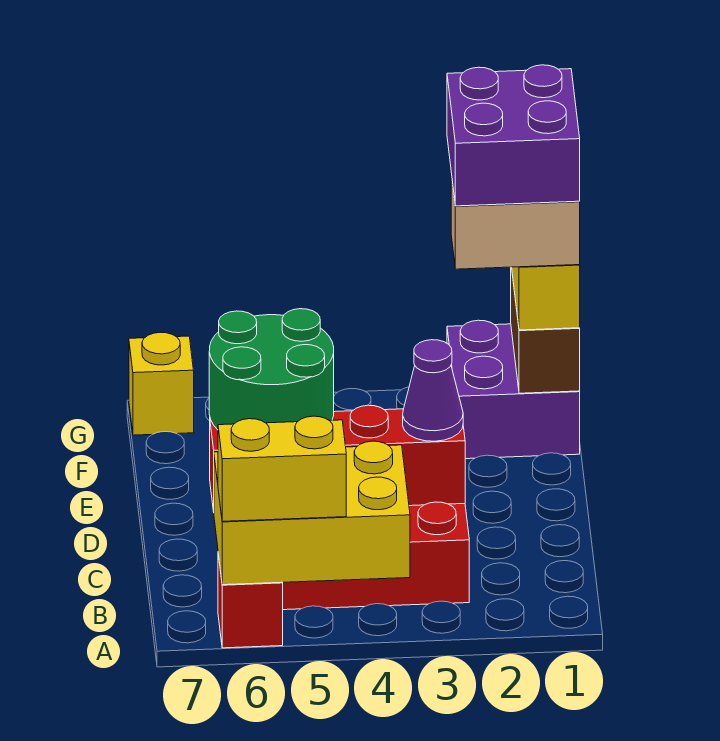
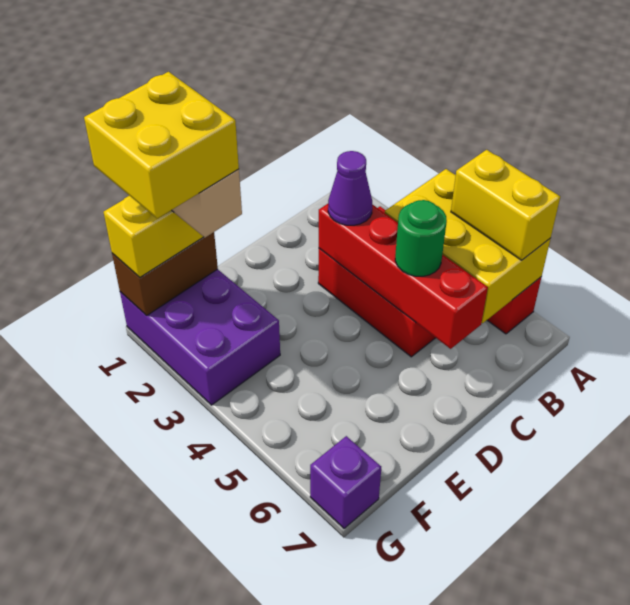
green 2x2 round brick [209,309,334,430] -> green 1x1 round brick [395,200,447,276]
purple 2x2 brick [447,320,580,459] -> purple 2x3 brick [120,269,280,405]
purple 2x2 brick [447,65,580,206] -> yellow 2x2 brick [84,72,239,219]
yellow 1x1 brick [129,332,194,435] -> purple 1x1 brick [310,436,381,528]

